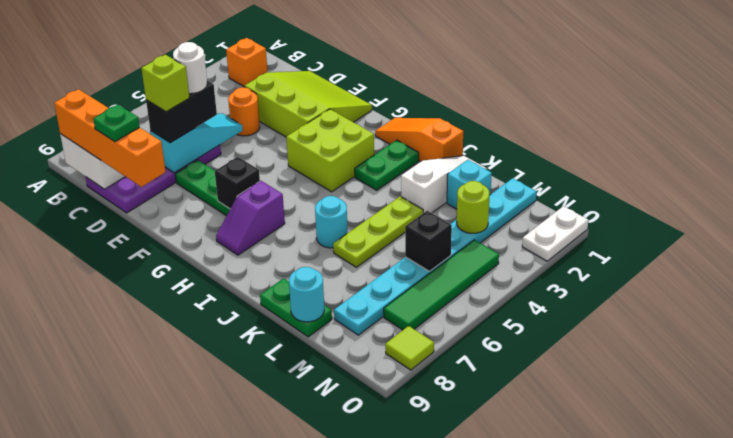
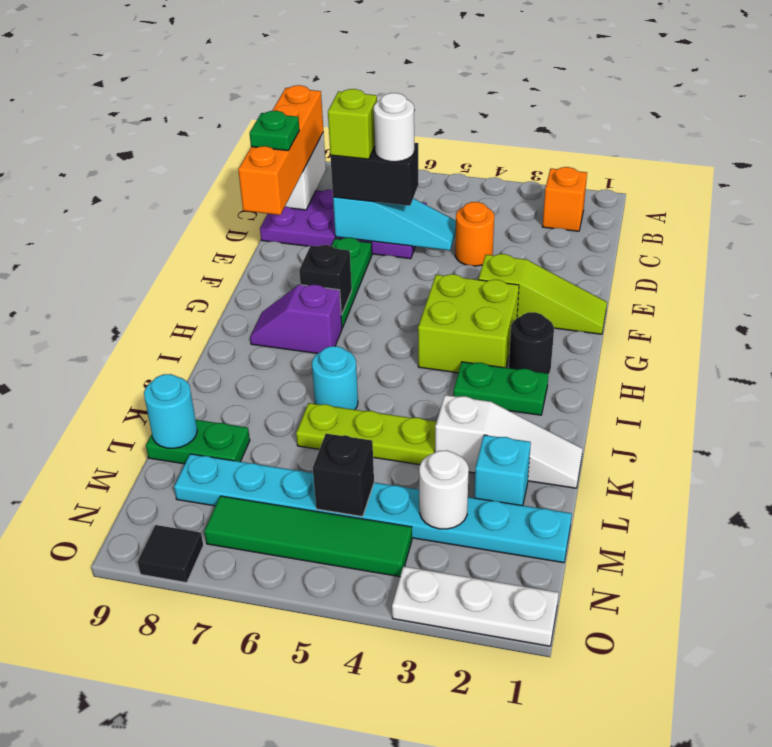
lime 3x3 slope [245,71,372,137] -> lime 1x3 slope [478,254,607,334]
orange 1x3 slope [375,118,463,162] -> none
none -> black 1x1 round brick [509,312,554,375]
green 1x2 plate [260,278,332,337] -> green 1x2 plate turned to [146,420,250,464]
lime 1x1 round brick [457,181,489,233] -> white 1x1 round brick [419,450,469,529]
white 1x2 plate [522,206,588,261] -> white 1x3 plate [392,566,559,646]
lime 1x1 tile [385,326,434,370] -> black 1x1 tile [138,525,203,583]

